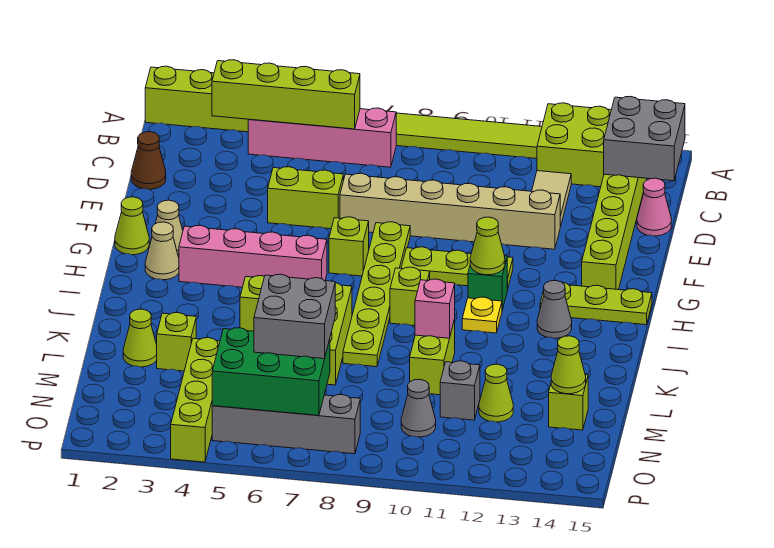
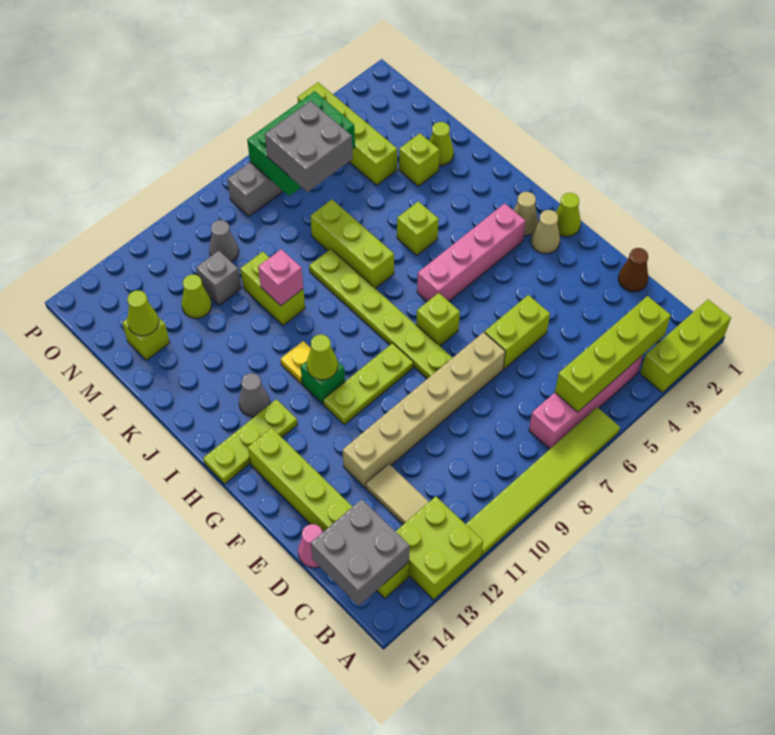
lime 1x1 brick [390,267,430,326] -> none

